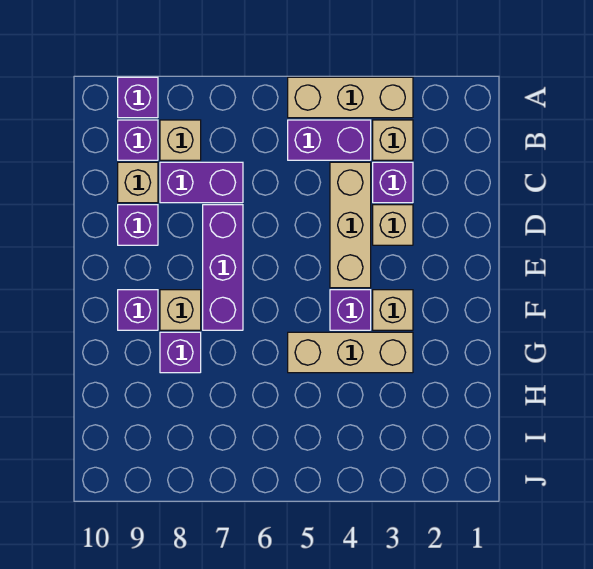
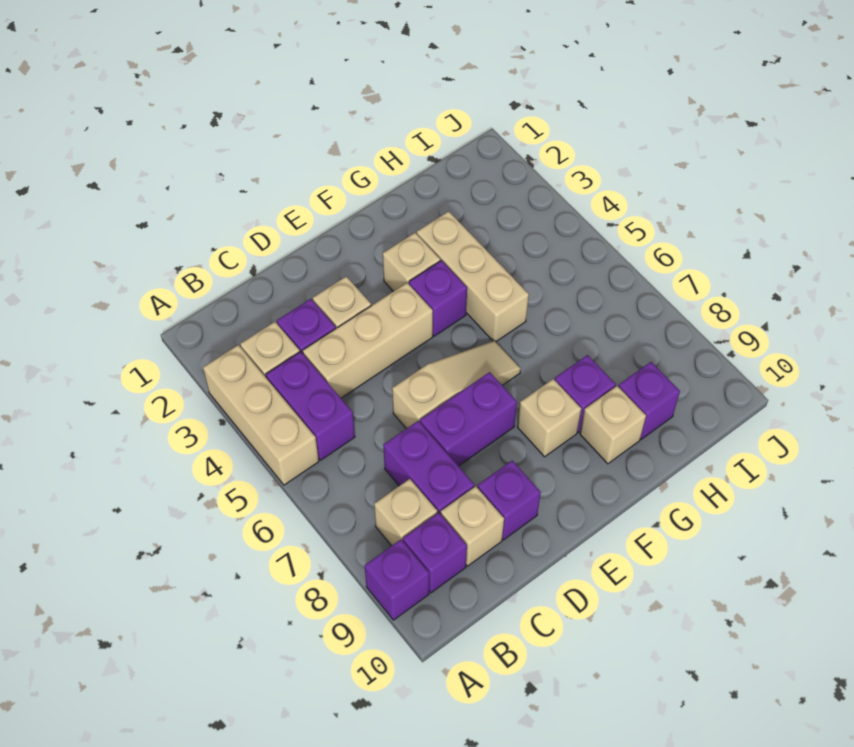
none -> tan 1x3 slope [392,340,521,429]
purple 1x3 brick [203,205,243,330] -> purple 1x2 brick [420,372,517,466]
purple 1x1 brick [118,290,158,330] -> purple 1x1 brick moved to [618,362,680,439]
none -> tan 1x1 brick [580,386,646,464]

